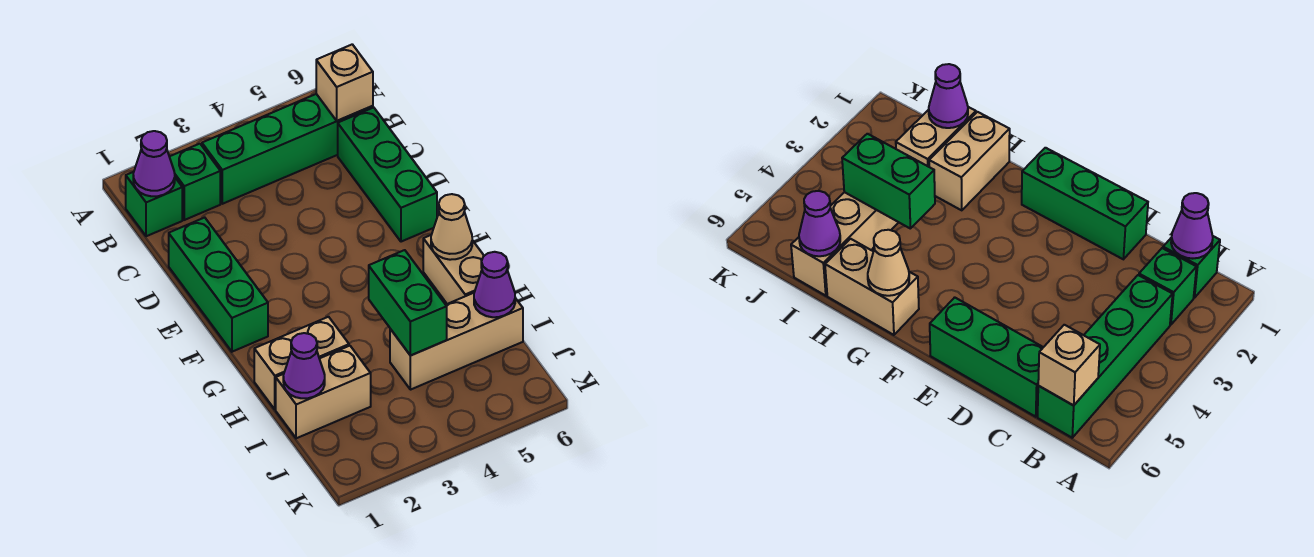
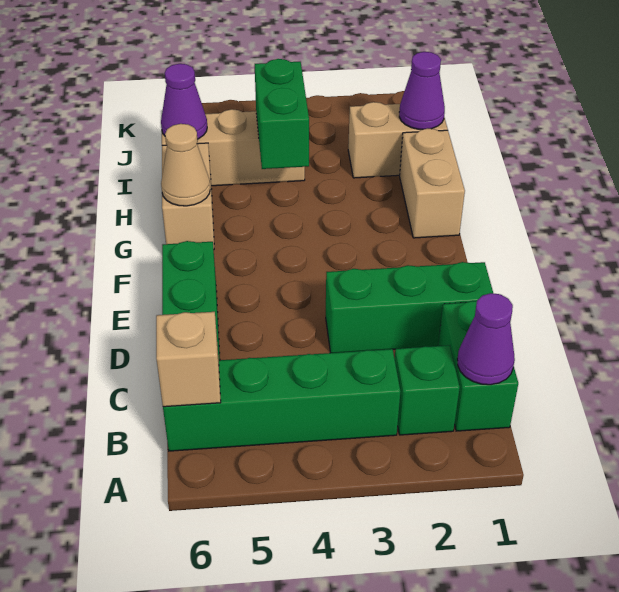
green 1x1 brick [126,172,182,236] -> green 1x2 brick [438,301,518,431]
green 1x3 brick [169,218,268,352] -> green 1x3 brick turned to [326,262,493,353]
tan 1x2 brick [254,317,349,409] -> tan 1x2 brick turned to [400,128,465,238]

